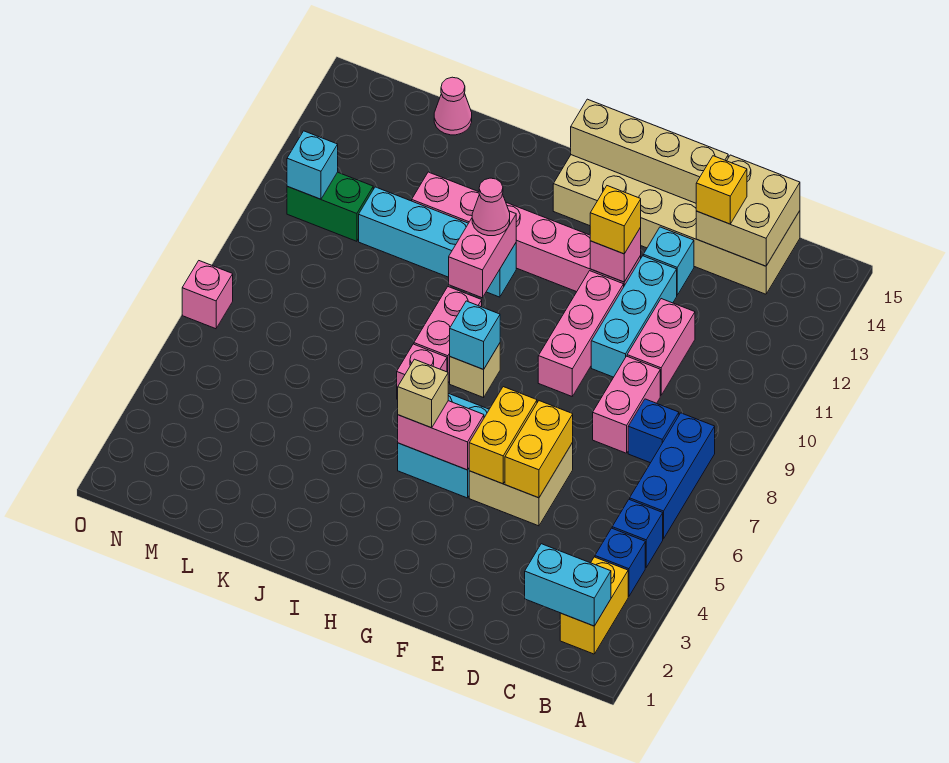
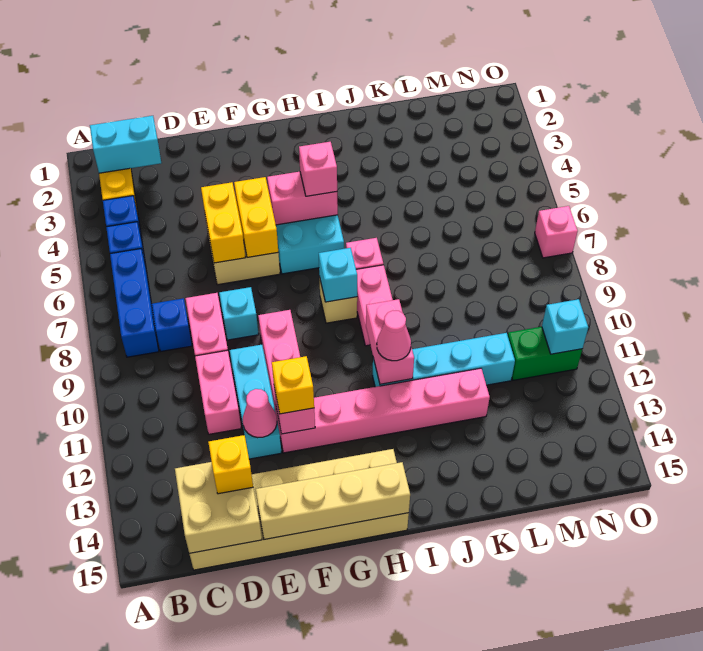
cyan 1x1 brick [643,227,694,295] -> cyan 1x1 brick moved to [219,287,259,340]
tan 1x1 brick [398,359,448,428] -> pink 1x1 brick [299,142,337,196]
pink 1x1 cone [434,77,472,135] -> pink 1x1 cone moved to [243,389,277,438]

